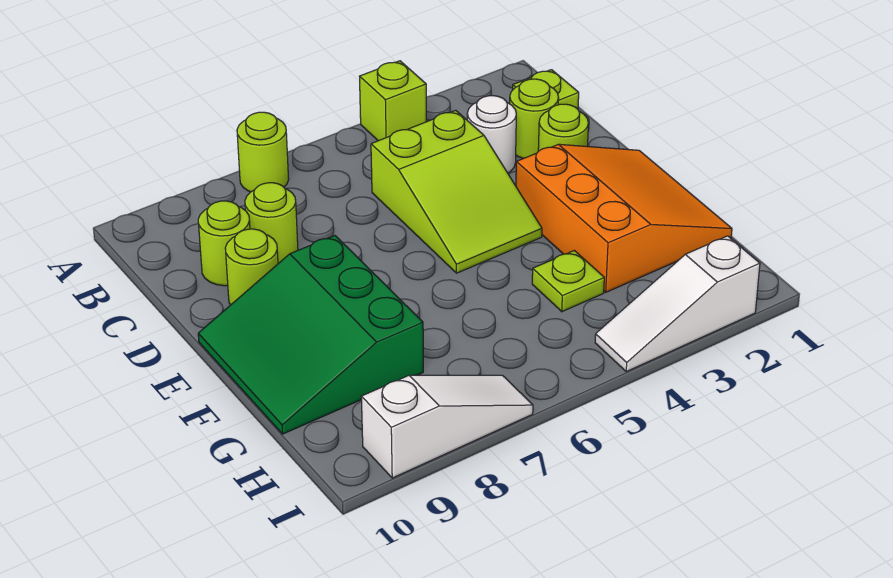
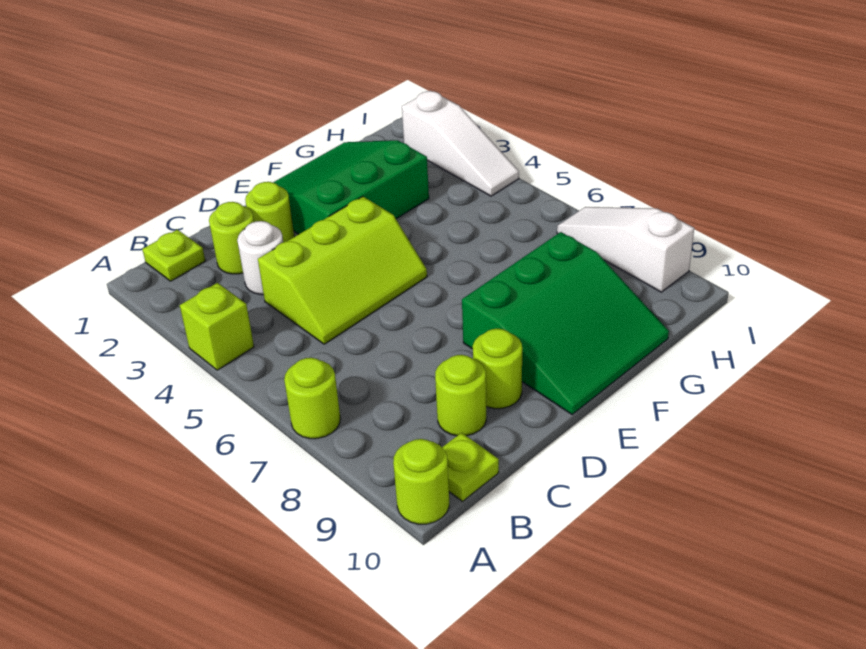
lime 2x3 slope [371,110,542,273] -> lime 2x3 slope turned to [258,197,427,344]
lime 1x1 round brick [245,183,298,263] -> lime 1x1 round brick moved to [393,439,449,524]
orange 3x3 slope [516,144,732,292] -> green 3x3 slope [273,140,429,234]
lime 1x1 plate [532,251,604,312] -> lime 1x1 plate moved to [442,433,499,501]

